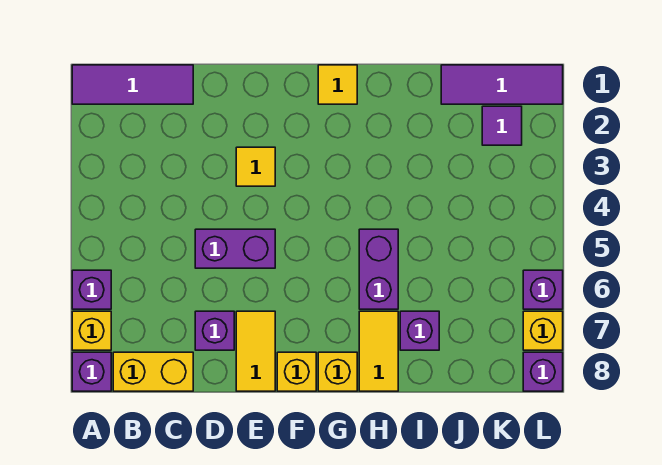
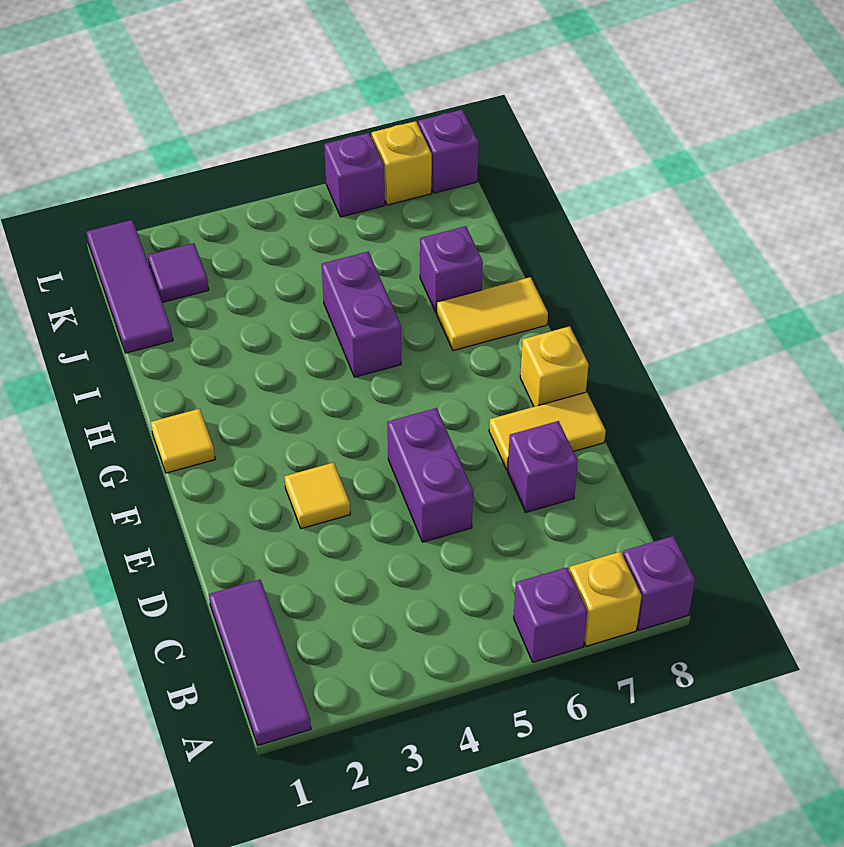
yellow 1x2 brick [113,352,193,391] -> none
yellow 1x1 brick [318,352,357,391] -> none
purple 1x2 brick [359,229,398,309] -> purple 1x2 brick turned to [322,252,401,377]

